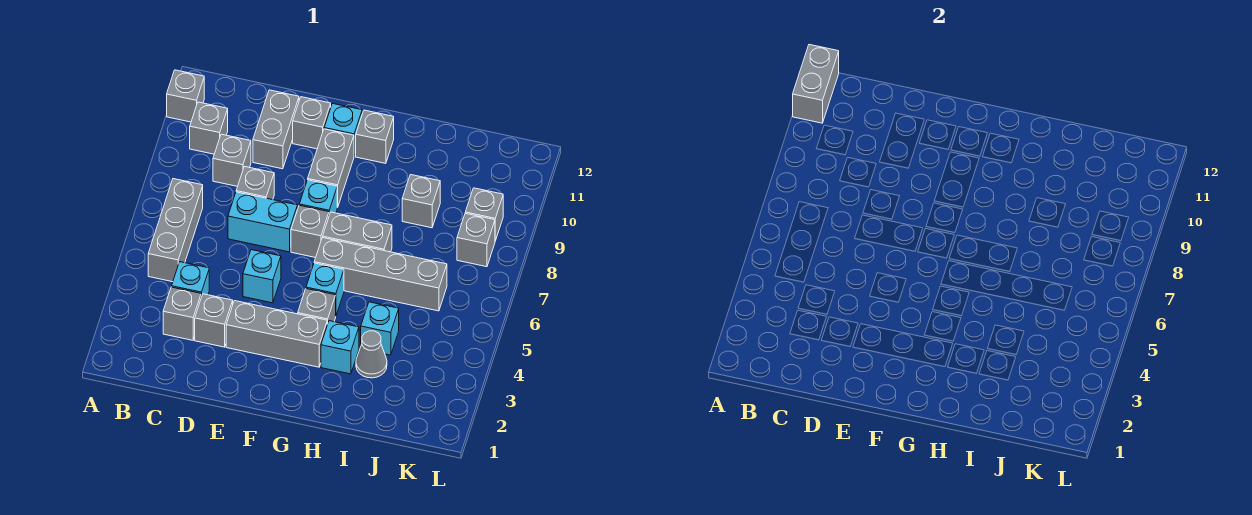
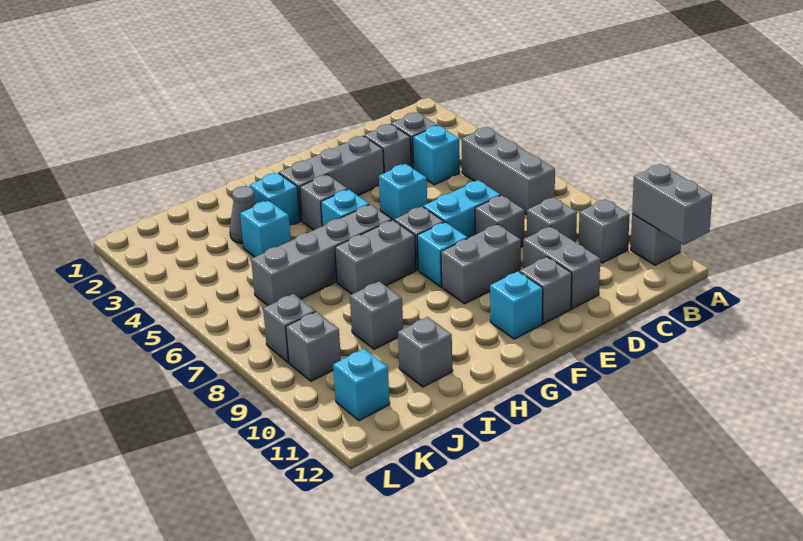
grey 1x2 brick [308,129,354,207] -> grey 1x2 brick turned to [441,224,521,304]
grey 1x1 brick [356,110,394,163] -> grey 1x1 brick moved to [398,317,453,387]
none -> cyan 1x1 brick [333,349,390,421]

